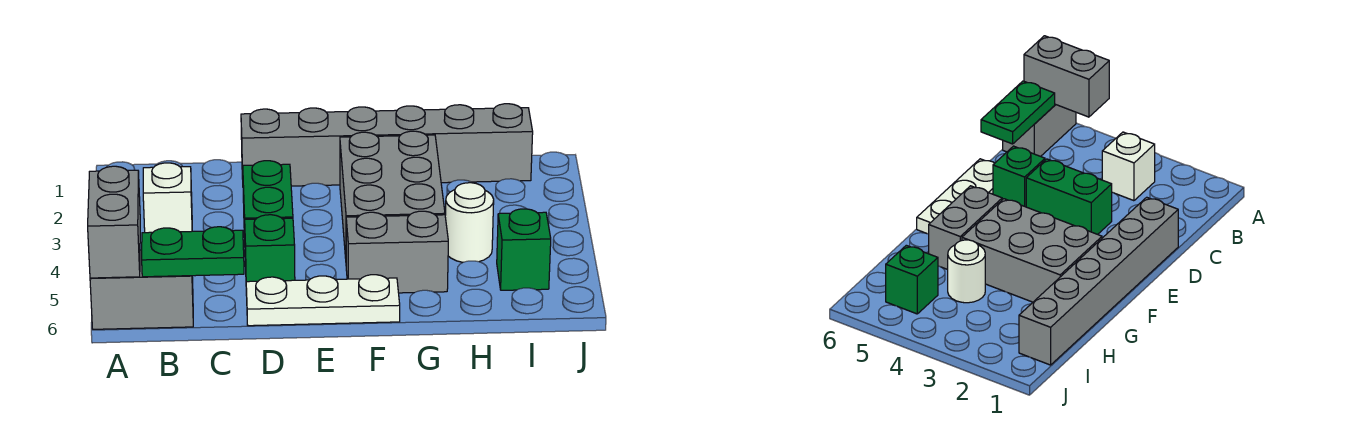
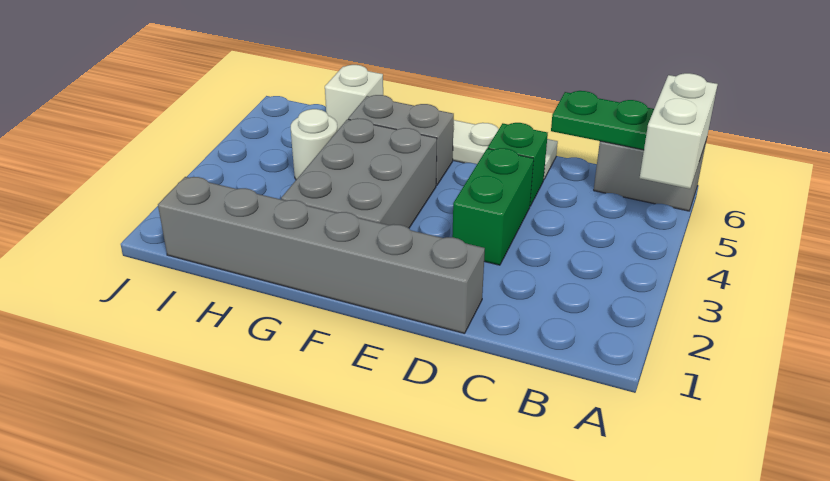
grey 1x2 brick [88,166,140,278] -> white 1x2 brick [640,73,718,189]
white 1x1 brick [143,163,192,233] -> white 1x1 brick moved to [325,65,383,130]
green 1x1 brick [497,209,551,290] -> none

